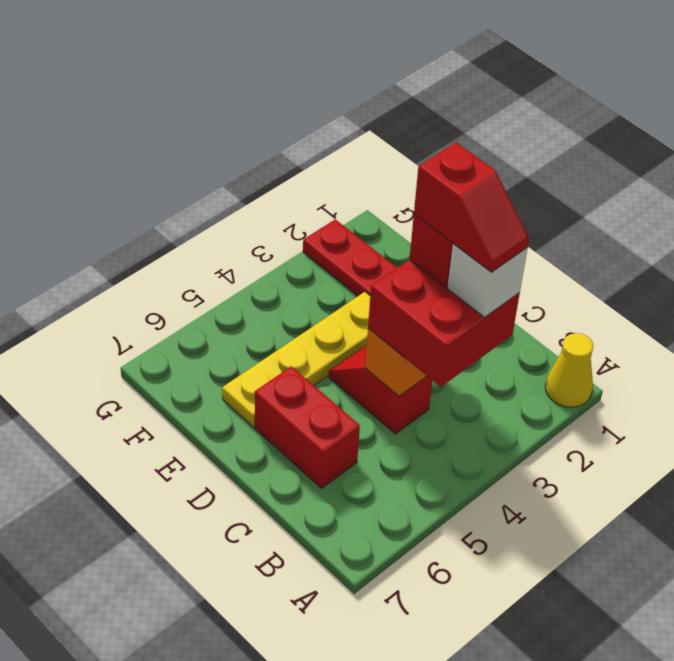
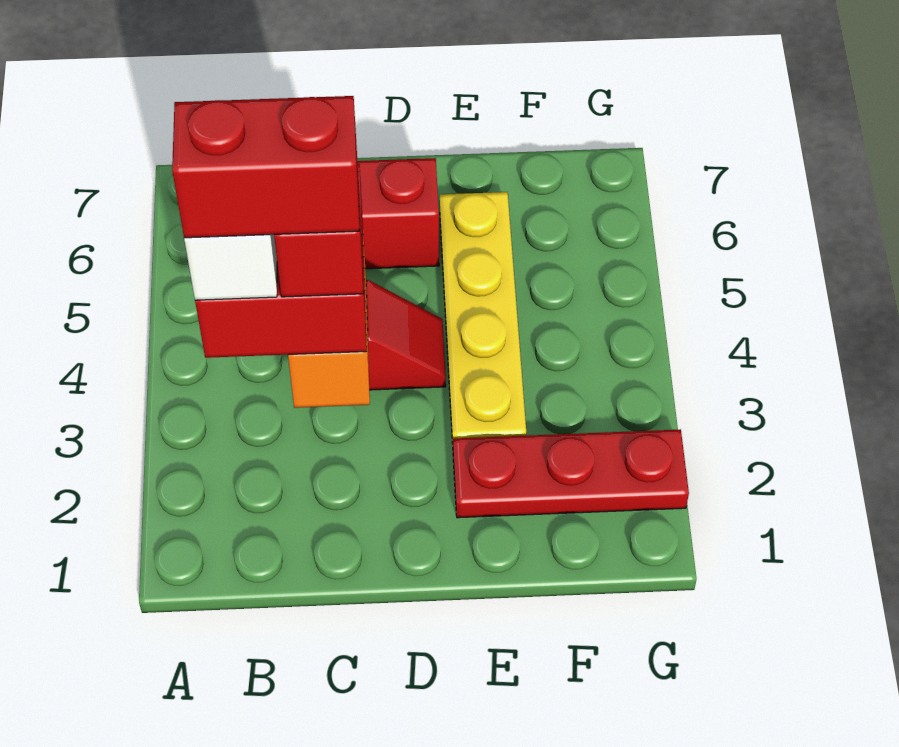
yellow 1x1 cone [545,333,593,407] -> none
red 1x2 slope [414,142,529,272] -> red 1x2 brick [172,96,360,238]

